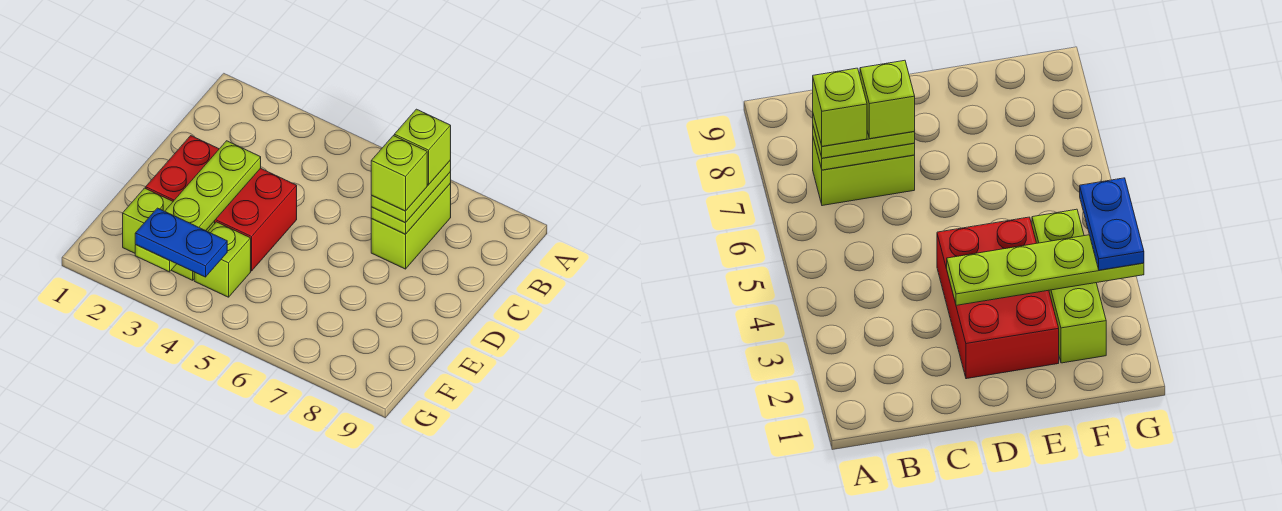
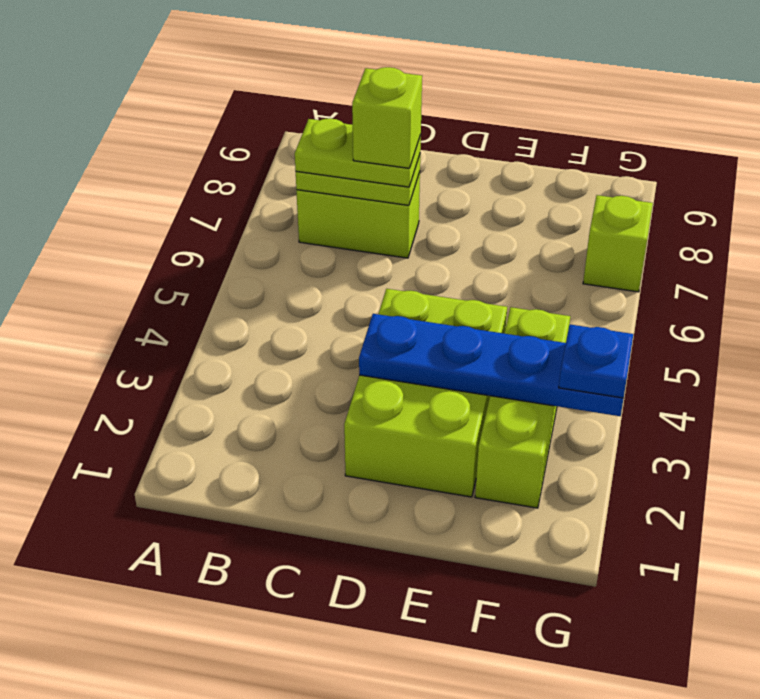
lime 1x1 brick [394,109,451,185] -> lime 1x1 brick moved to [583,195,653,292]
red 2x3 brick [146,136,297,271] -> lime 2x3 brick [344,289,507,497]
lime 1x4 plate [135,141,261,272] -> blue 1x4 plate [359,314,624,416]
blue 1x2 plate [135,208,227,277] -> blue 1x1 plate [559,324,633,398]

